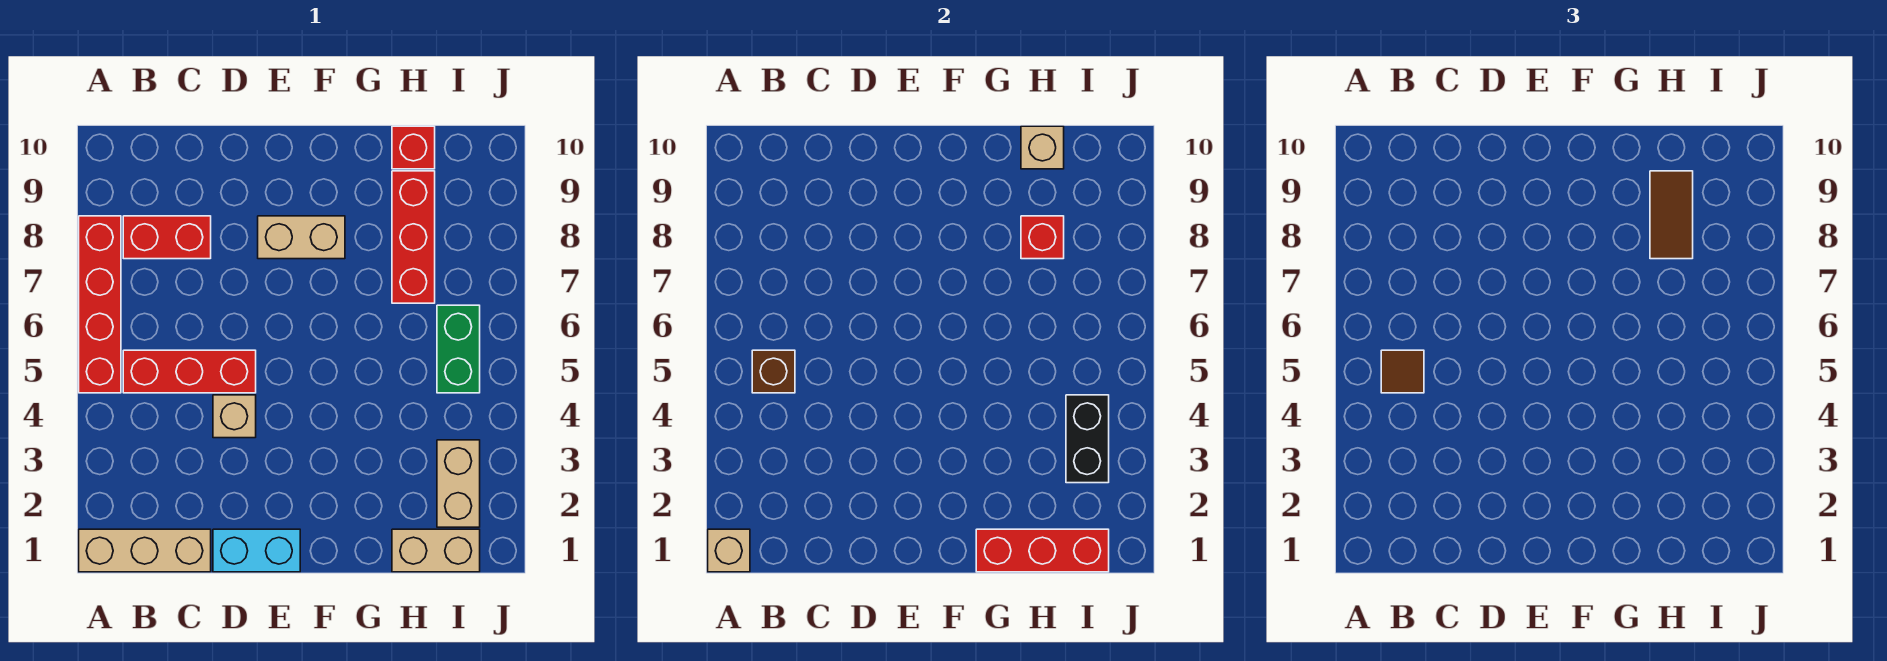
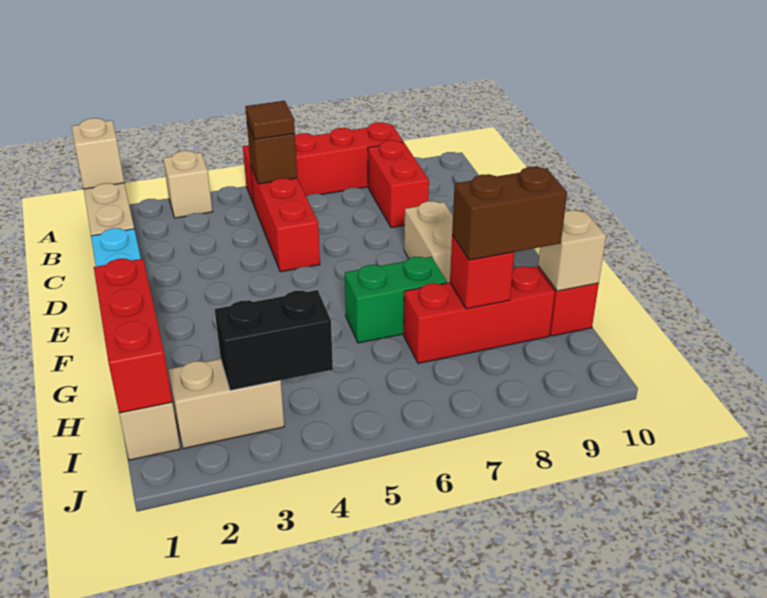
tan 1x1 brick [213,395,256,438] -> tan 1x1 brick moved to [163,151,213,218]
brown 1x2 tile [1650,171,1693,259] -> brown 1x2 brick [452,167,567,260]
green 1x2 brick [437,305,480,393] -> green 1x2 brick moved to [345,257,447,343]

